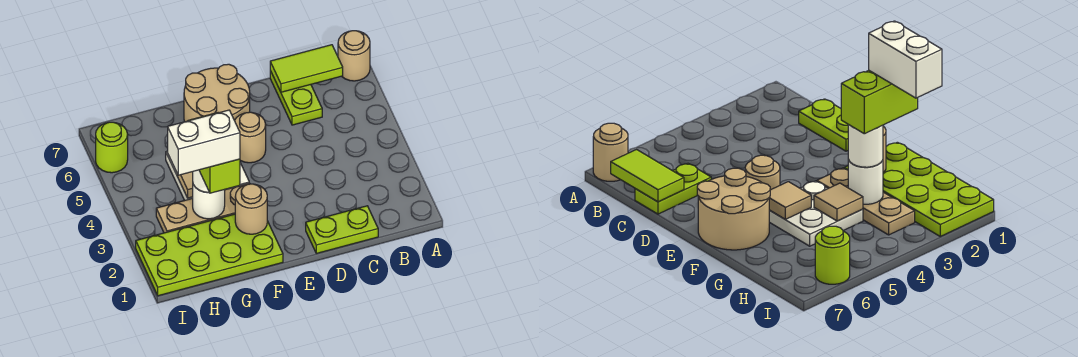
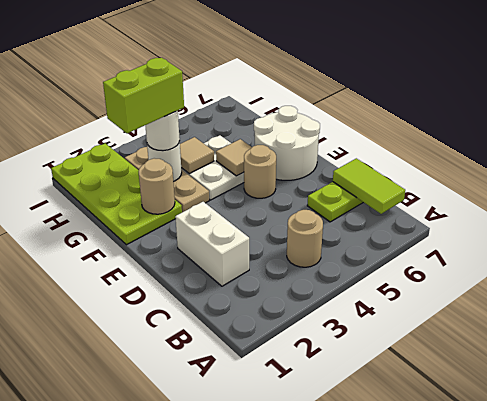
tan 1x1 round brick [338,31,370,81] -> tan 1x1 round brick moved to [287,210,323,267]
lime 1x2 plate [306,206,378,253] -> none
tan 2x2 round brick [184,64,250,122] -> white 2x2 round brick [254,106,320,180]
white 1x2 brick [168,110,240,175] -> white 1x2 brick moved to [175,202,249,286]
lime 1x1 round brick [96,122,128,173] -> none

